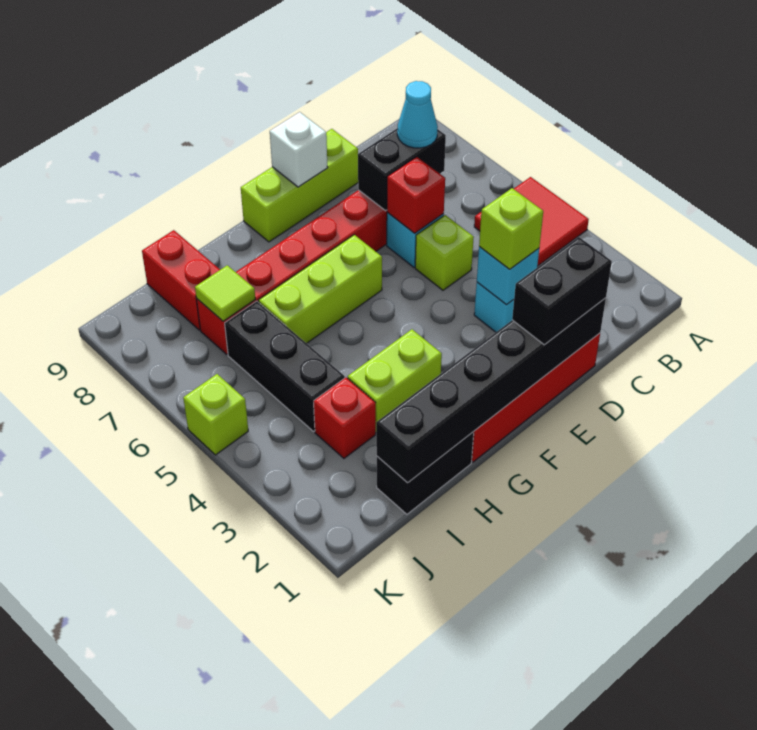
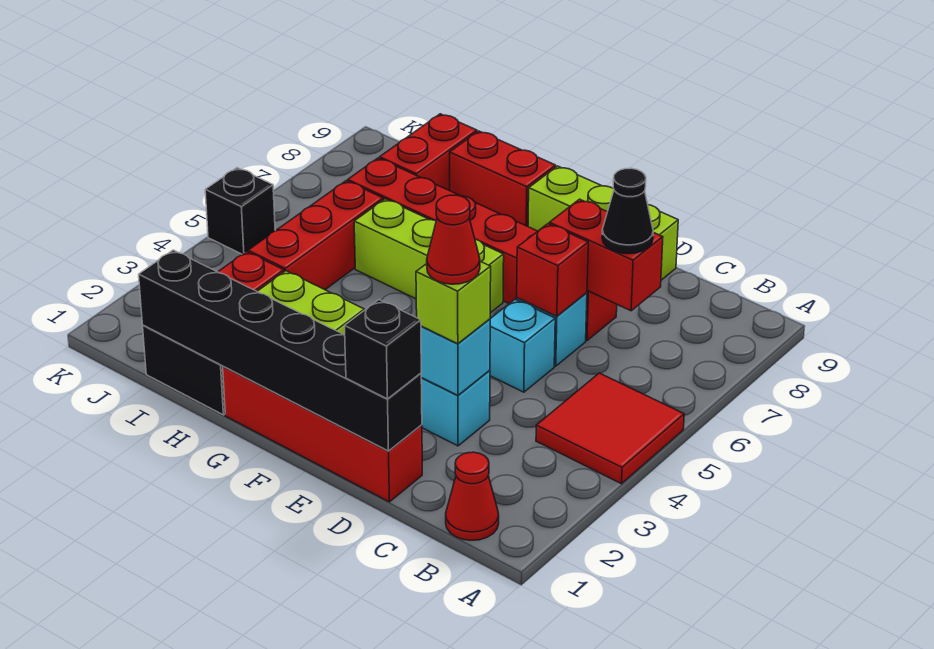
none -> red 1x1 cone [446,452,499,540]
black 1x2 brick [358,128,446,211] -> red 1x2 brick [549,199,663,311]
cyan 1x1 cone [397,81,438,148] -> black 1x1 cone [602,168,653,254]
black 1x2 brick [512,237,612,345] -> black 1x1 brick [345,300,421,399]
none -> red 1x1 cone [427,195,480,284]
lime 1x1 brick [415,215,474,290] -> cyan 1x1 brick [490,299,555,392]
white 1x1 brick [270,112,328,187] -> none
none -> red 1x2 brick [450,131,556,226]
black 1x3 brick [225,301,345,431] -> red 1x3 brick [248,181,383,290]
lime 1x1 tile [195,265,255,321] -> none
lime 1x1 brick [183,374,248,455] -> black 1x1 brick [205,168,275,254]

